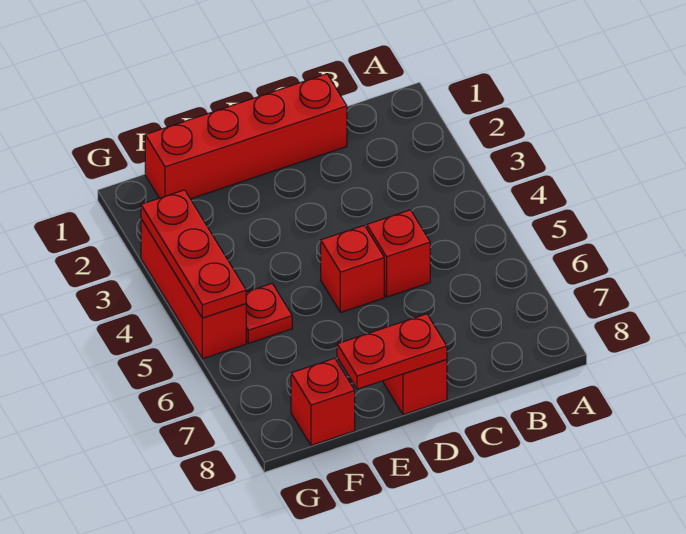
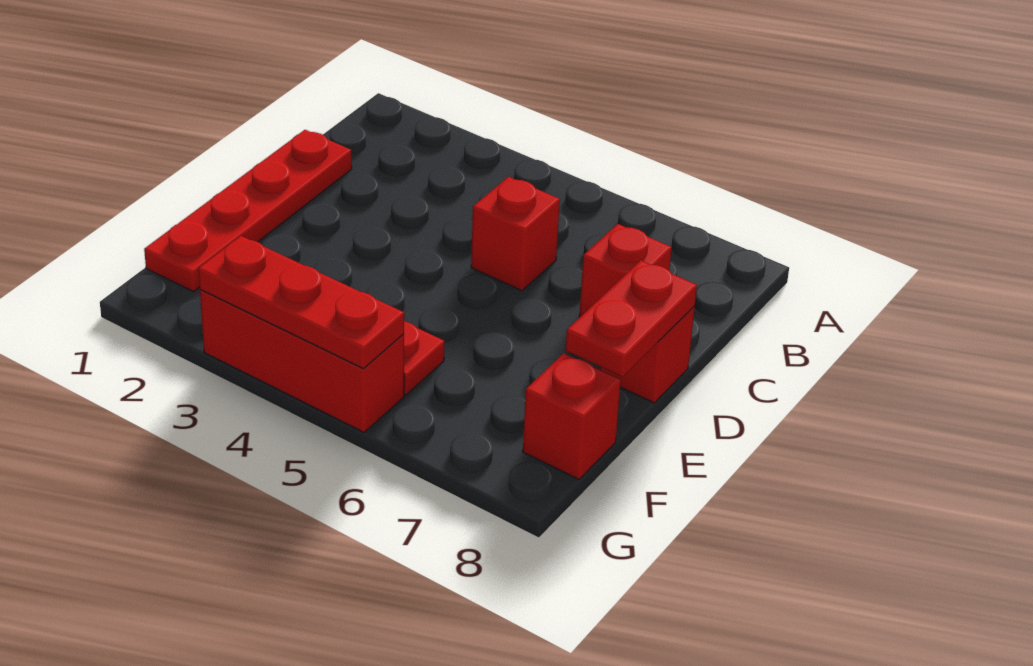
red 1x4 brick [145,74,347,199] -> red 1x4 plate [144,130,352,292]
red 1x1 brick [321,226,384,313] -> red 1x1 brick moved to [579,224,672,317]

